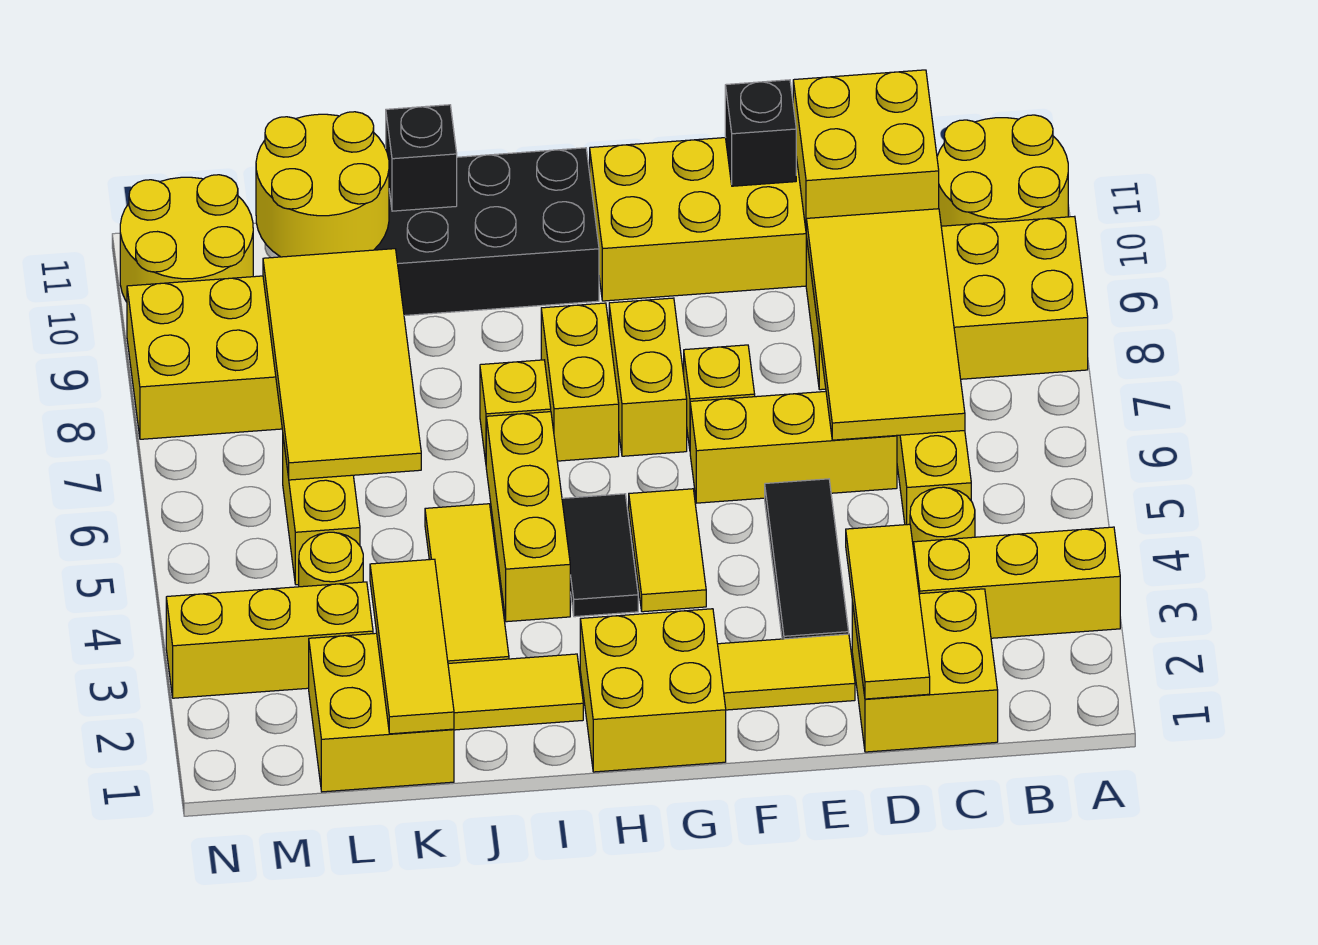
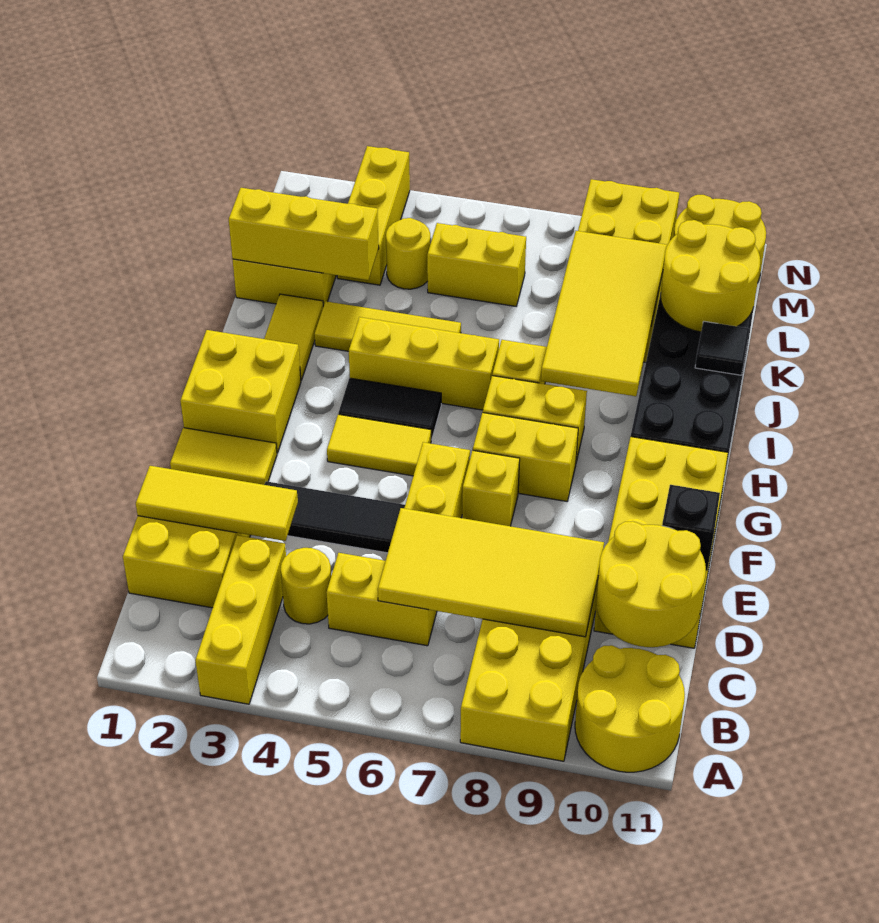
yellow 2x2 brick [793,70,939,228] -> yellow 2x2 round brick [596,521,706,647]
yellow 1x2 tile [718,634,855,710] -> yellow 1x2 tile turned to [170,428,277,485]
black 1x1 brick [386,105,457,211] -> black 1x1 tile [695,321,750,375]
yellow 1x3 tile [370,559,454,734] -> yellow 1x3 brick [229,188,379,280]
yellow 2x4 tile [263,249,421,480] -> yellow 2x4 tile turned to [541,231,667,396]

